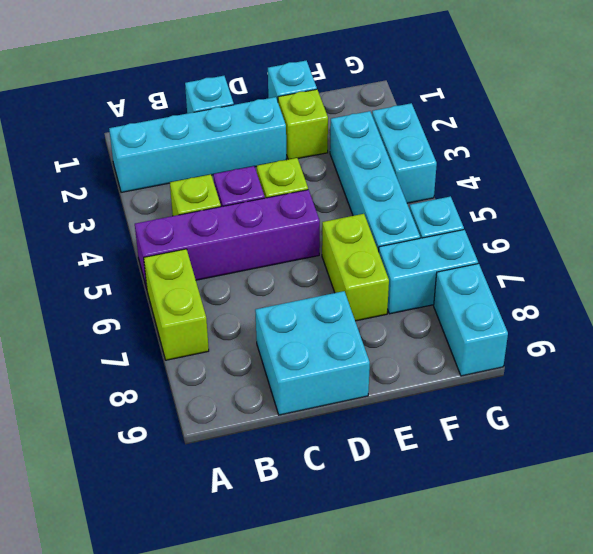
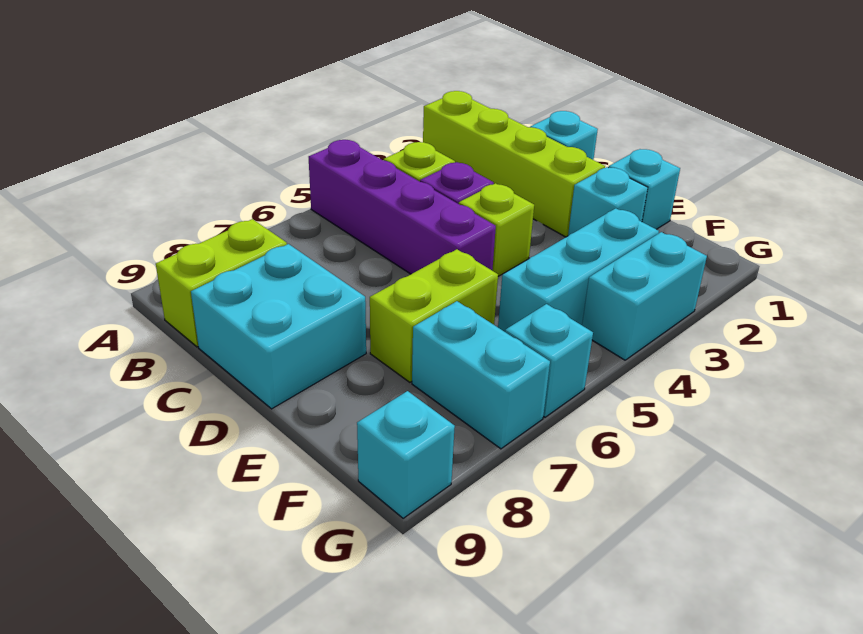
cyan 1x4 brick [109,97,286,192] -> lime 1x4 brick [423,91,605,237]
lime 1x2 brick [144,249,209,360] -> lime 1x2 brick moved to [156,219,287,347]
lime 1x1 brick [278,89,328,159] -> cyan 1x1 brick [568,167,648,236]
cyan 1x4 brick [330,111,420,252] -> cyan 1x3 brick [498,208,659,332]
cyan 1x2 brick [434,264,508,376] -> cyan 1x1 brick [357,391,455,518]

